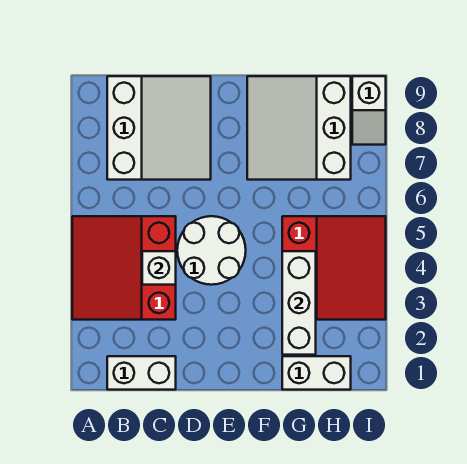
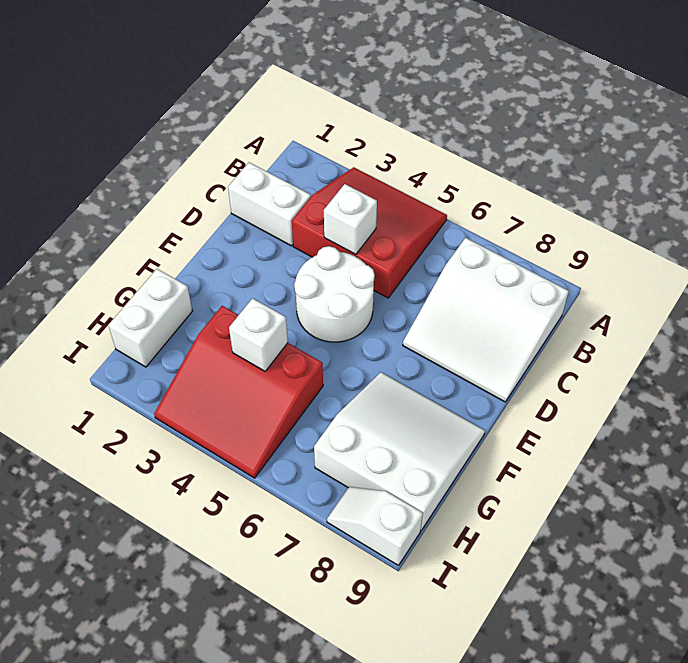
white 1x2 brick [107,356,176,390] -> white 1x2 brick turned to [228,162,311,246]
white 1x3 brick [282,251,316,355] -> white 1x1 brick [229,298,288,371]

